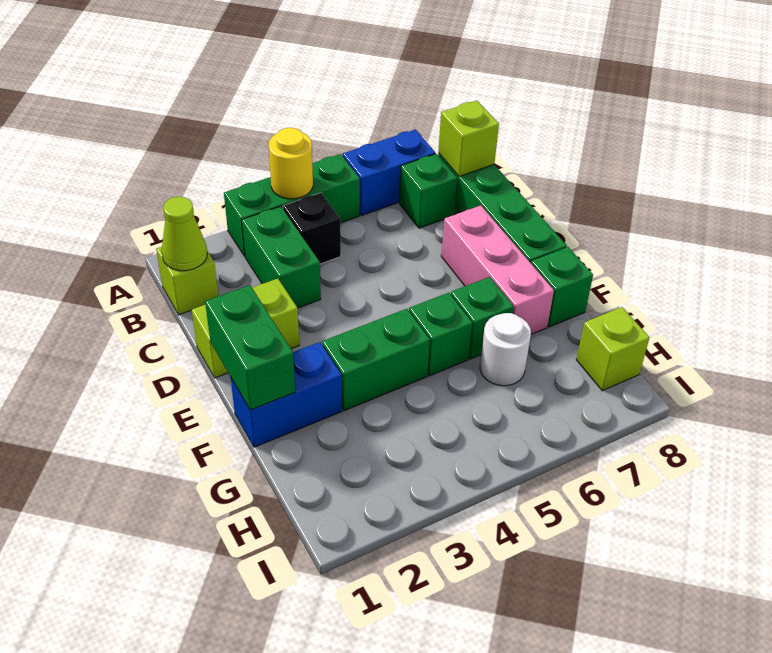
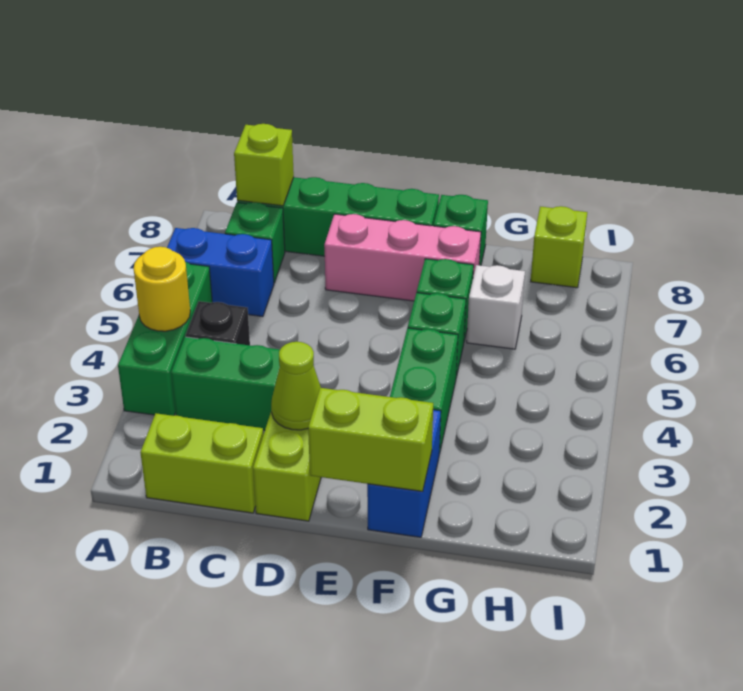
blue 1x2 brick [343,129,435,215] -> blue 1x2 brick turned to [167,228,274,317]
lime 1x1 brick [156,247,218,315] -> lime 1x2 brick [140,413,263,513]
lime 1x1 cone [162,197,207,271] -> lime 1x1 cone moved to [271,342,321,430]
green 1x2 brick [205,285,295,410] -> lime 1x2 brick [308,388,433,491]
white 1x1 round brick [480,313,531,386] -> white 1x1 brick [467,265,525,349]

